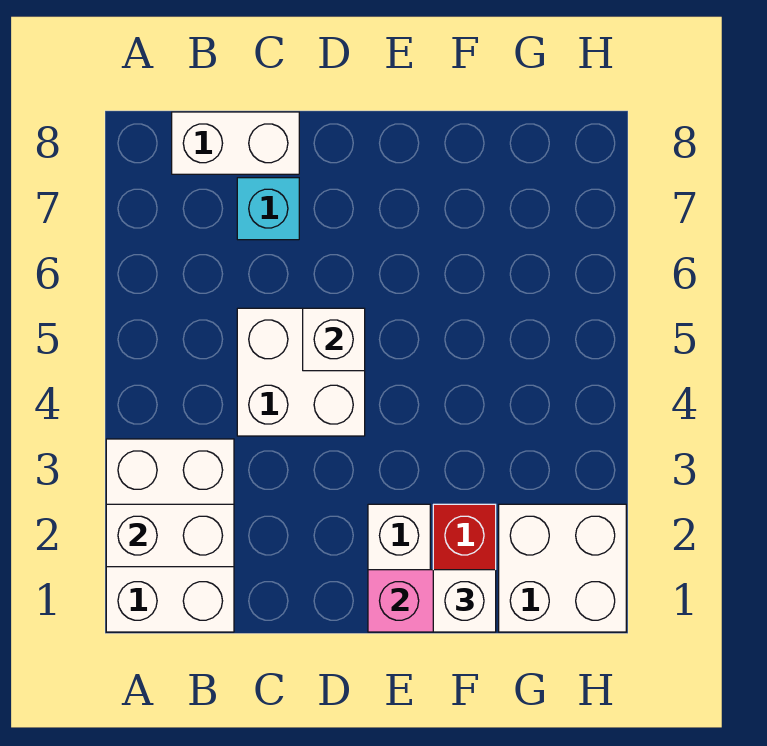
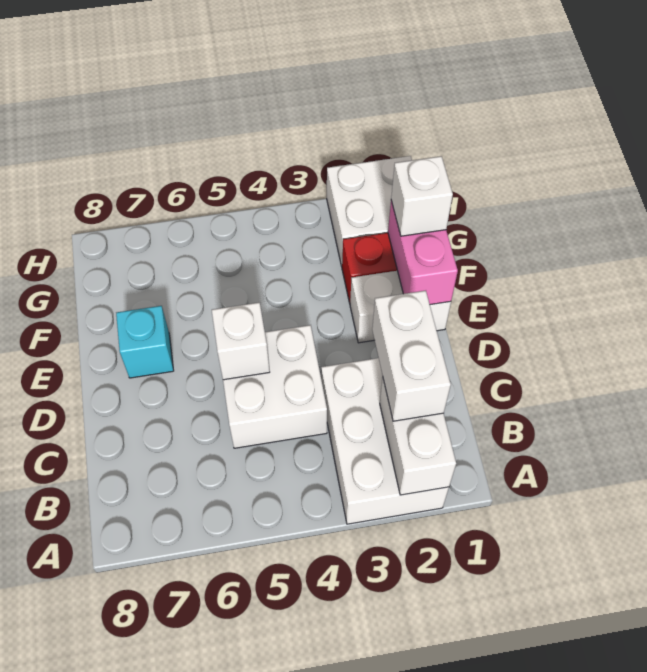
white 2x3 brick [106,439,234,632] -> white 2x3 brick turned to [321,358,449,524]
white 1x2 brick [172,112,299,174] -> white 1x2 brick moved to [372,291,451,421]
cyan 1x1 brick [237,178,299,240] -> cyan 1x1 brick moved to [116,306,174,378]

